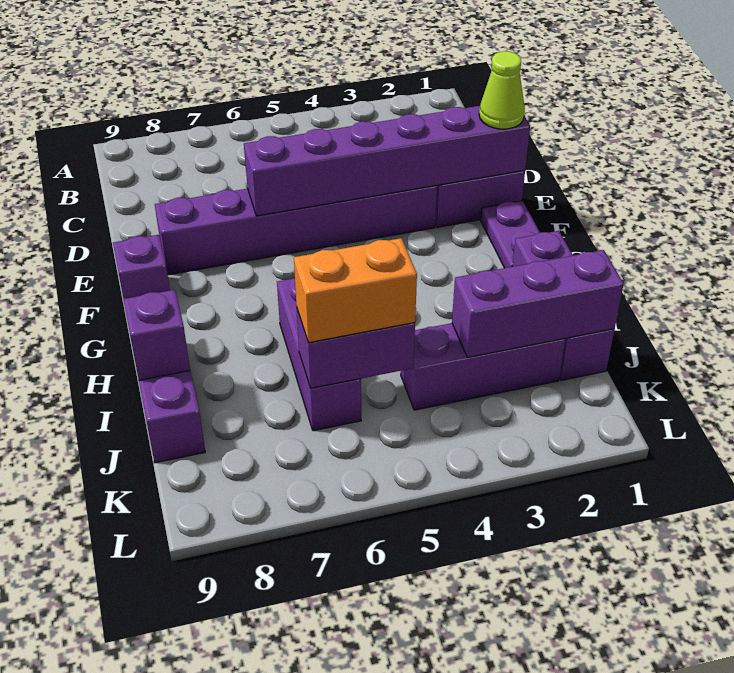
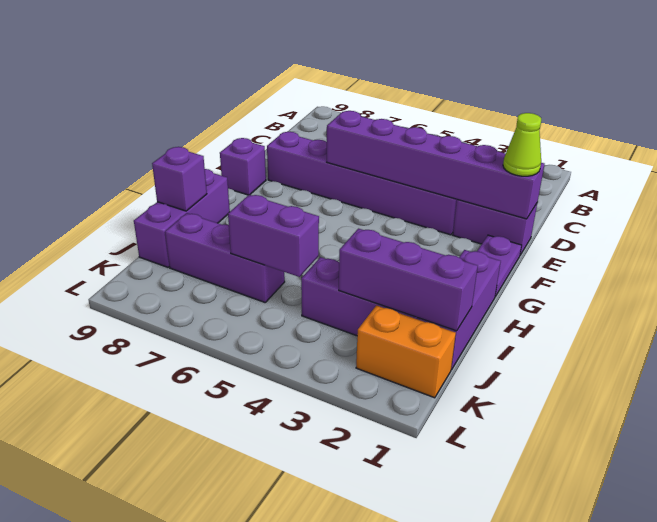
purple 1x3 brick [277,278,361,431] -> purple 1x3 brick turned to [165,213,285,302]
orange 1x2 brick [294,238,417,343] -> orange 1x2 brick moved to [356,305,456,398]

